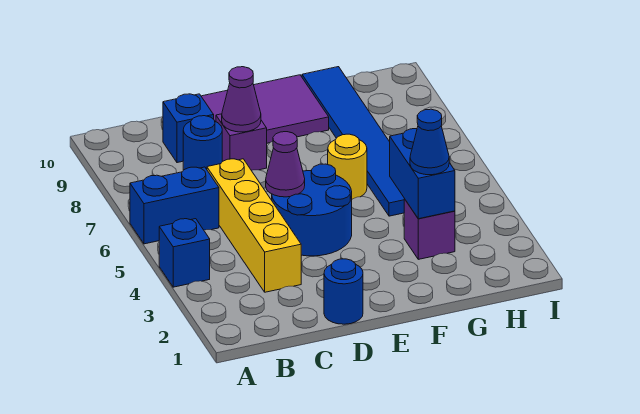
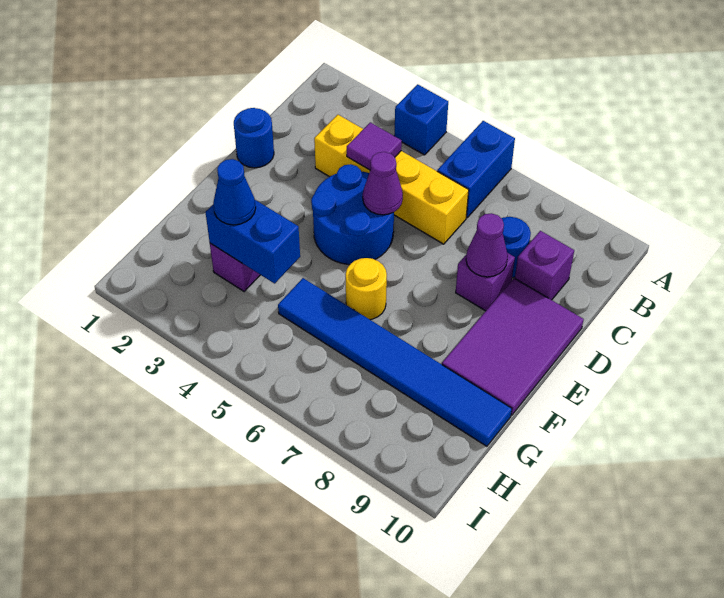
none -> purple 1x1 tile [347,122,402,170]
blue 1x1 brick [163,94,214,163] -> purple 1x1 brick [515,231,574,300]

